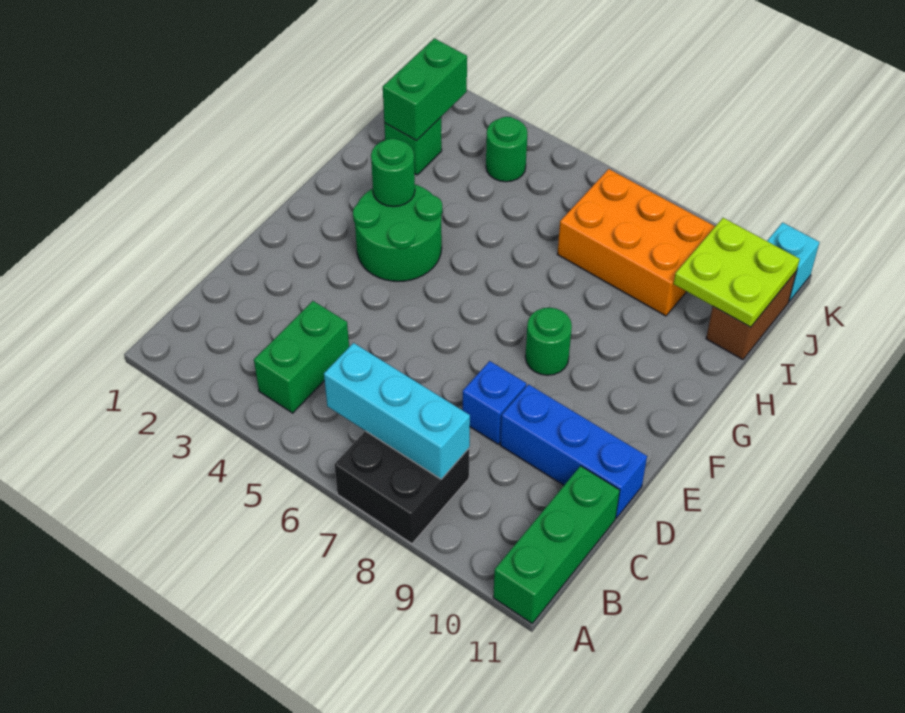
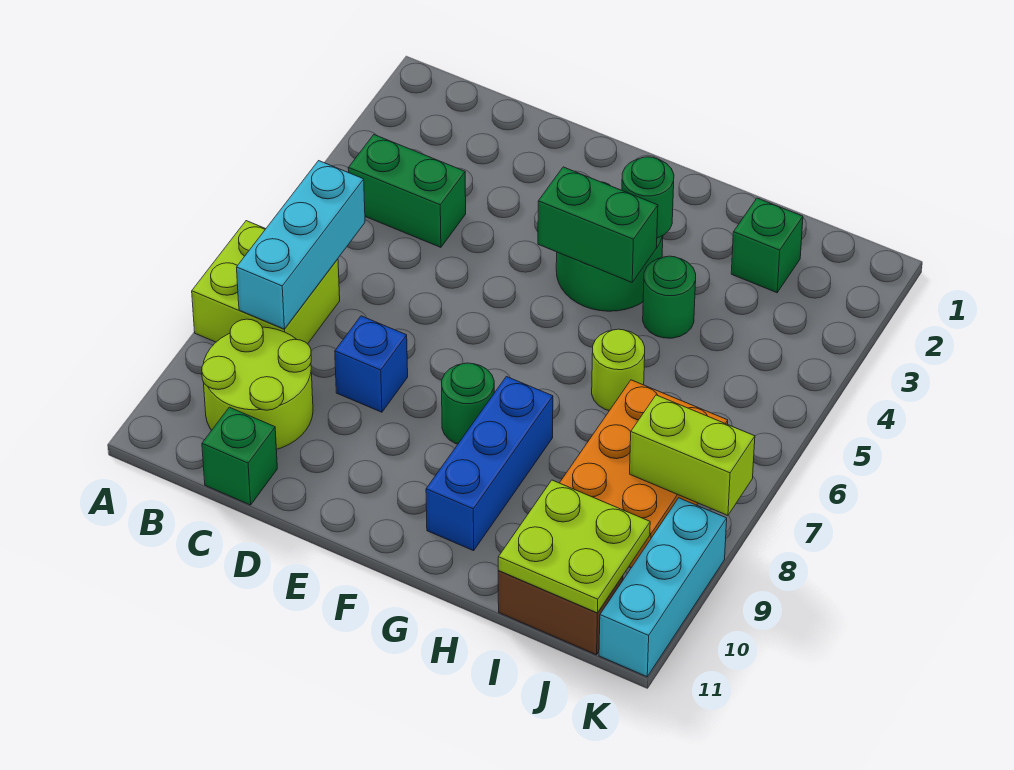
black 2x2 brick [334,431,469,544] -> lime 2x2 brick [192,221,340,344]
green 1x3 brick [493,466,620,623] -> green 1x1 brick [202,407,277,505]
none -> lime 2x2 round brick [202,319,313,449]
blue 1x3 brick [500,384,647,518] -> blue 1x3 brick moved to [426,377,553,551]
none -> lime 1x1 round brick [592,329,645,411]
green 1x2 brick [383,38,467,141] -> green 1x2 brick moved to [538,167,658,282]
green 1x1 round brick [486,117,527,182] -> green 1x1 round brick moved to [643,256,696,338]
none -> lime 1x2 brick [630,395,755,515]
cyan 1x1 brick [767,223,819,302] -> cyan 1x3 brick [599,498,727,677]

